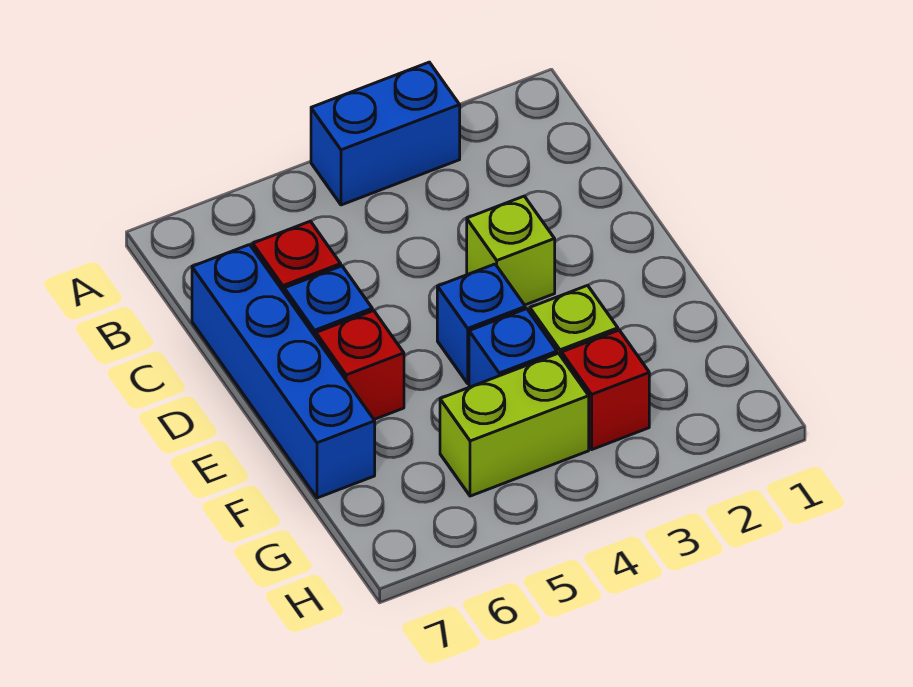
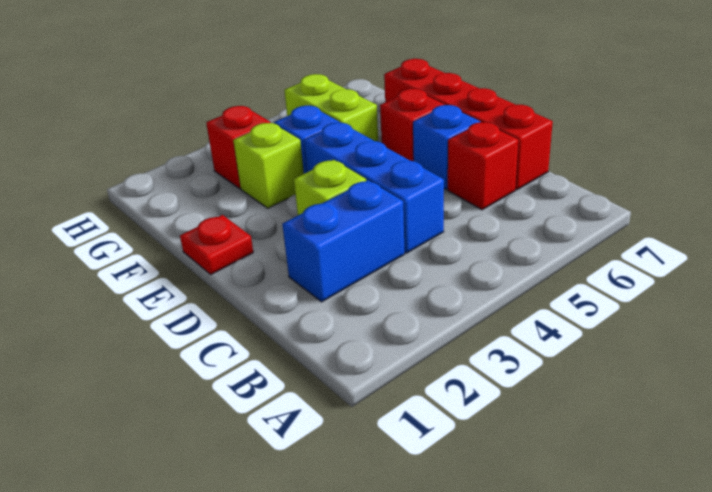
blue 1x2 brick [311,62,460,205] -> blue 1x2 brick moved to [282,180,405,302]
blue 1x4 brick [192,245,375,498] -> red 1x4 brick [384,59,553,190]
none -> red 1x1 plate [180,215,253,274]
blue 1x1 brick [437,264,525,383] -> blue 1x3 brick [304,123,444,253]
lime 1x2 brick [440,353,589,496] -> lime 1x2 brick turned to [284,74,378,142]

